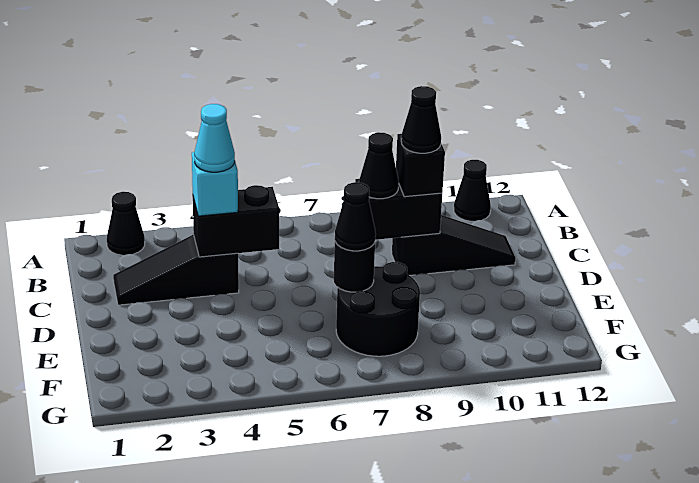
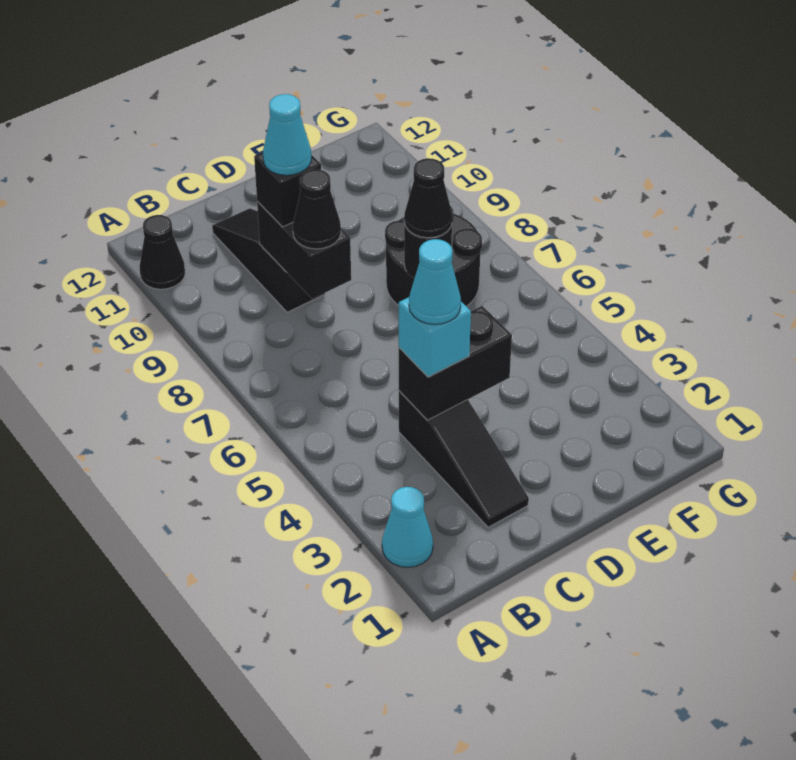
black 1x1 cone [107,192,145,255] -> cyan 1x1 cone [382,487,433,567]
black 1x2 brick [193,185,280,257] -> black 1x2 brick turned to [399,306,512,420]
black 1x1 cone [401,86,441,153] -> cyan 1x1 cone [263,94,312,175]

